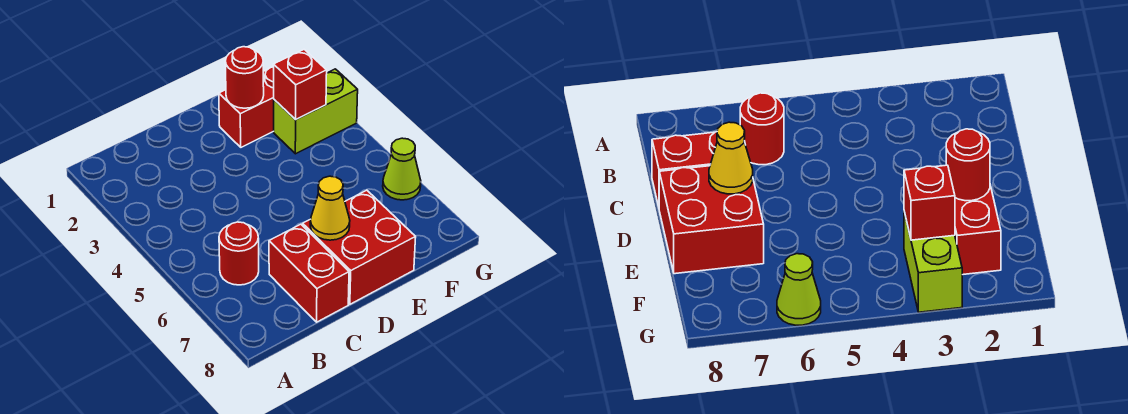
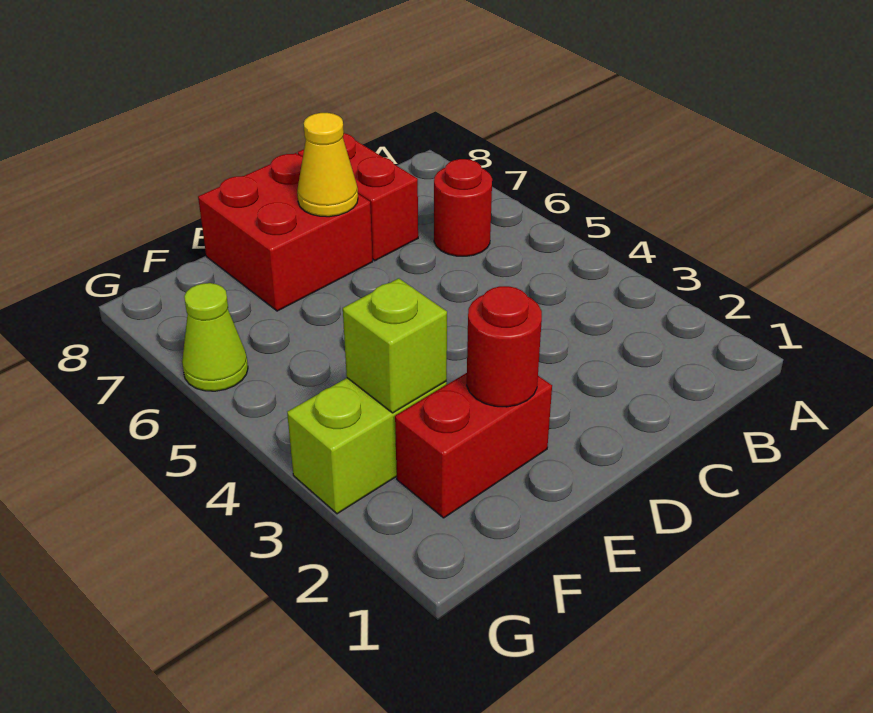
red 1x1 brick [273,50,327,120] -> lime 1x1 brick [343,278,447,413]

